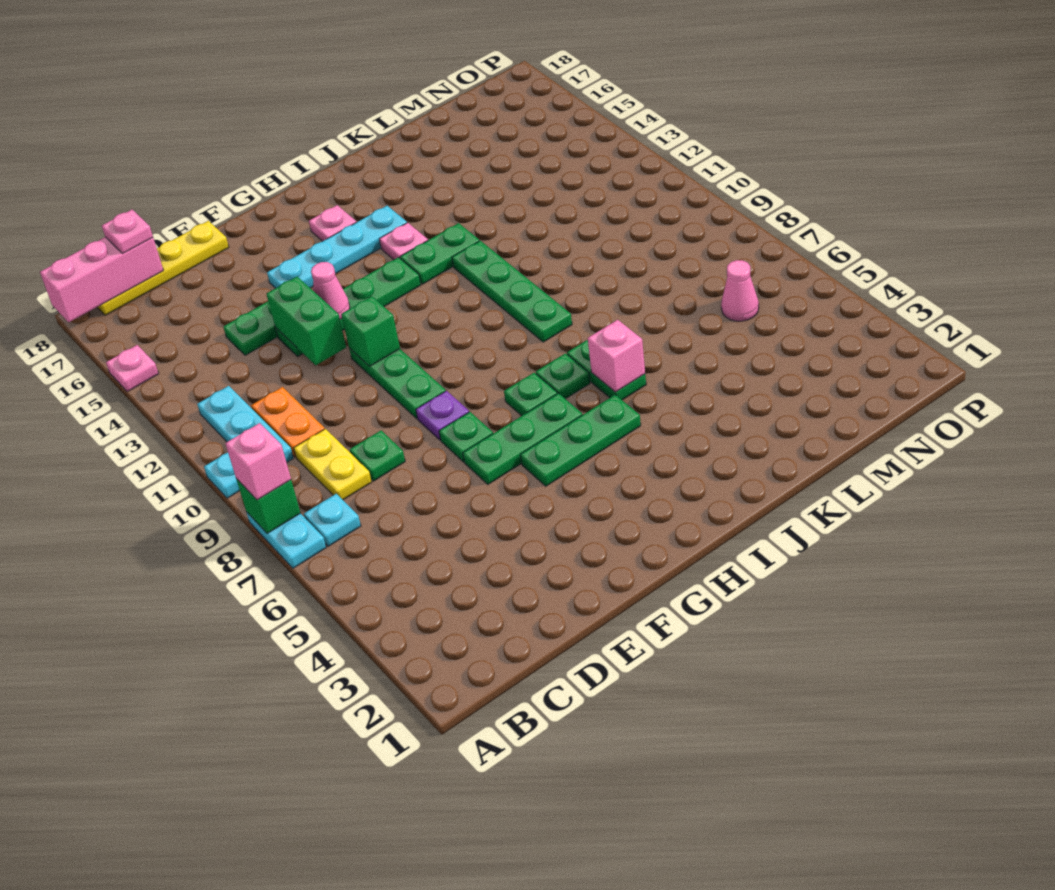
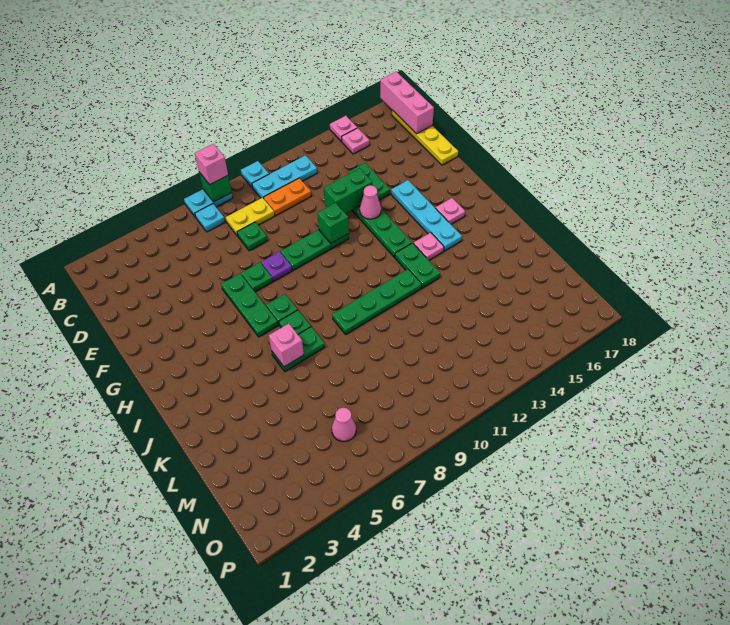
pink 1x1 plate [102,210,153,253] -> pink 1x1 plate moved to [342,128,369,154]
green 1x3 plate [520,395,641,486] -> none

